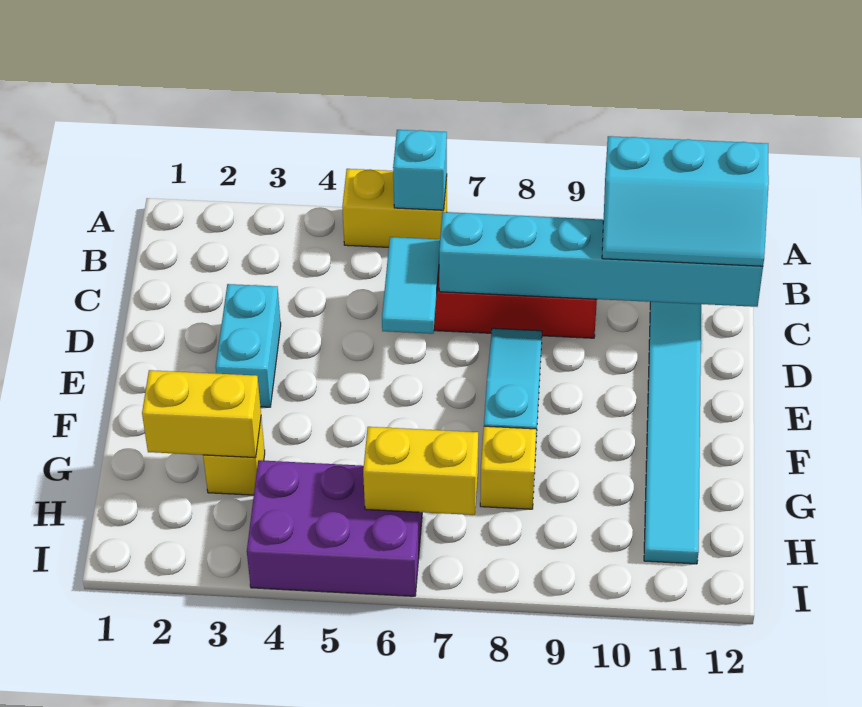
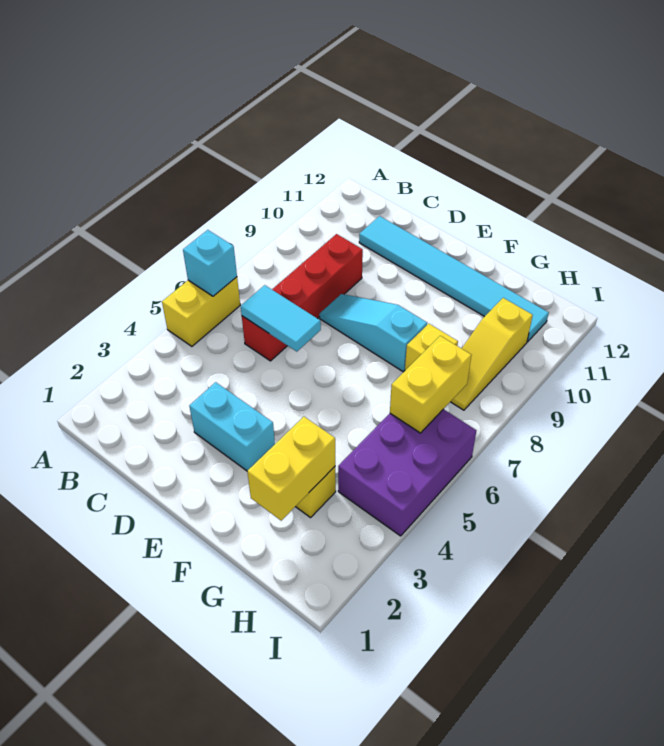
cyan 2x3 slope [602,136,769,266] -> none
cyan 1x6 brick [439,212,763,307] -> none
none -> yellow 1x3 slope [451,298,533,410]

